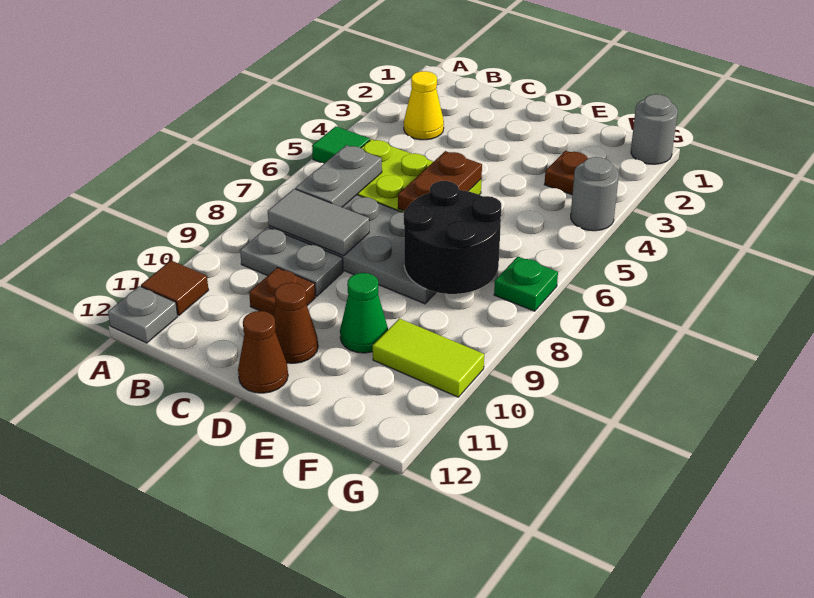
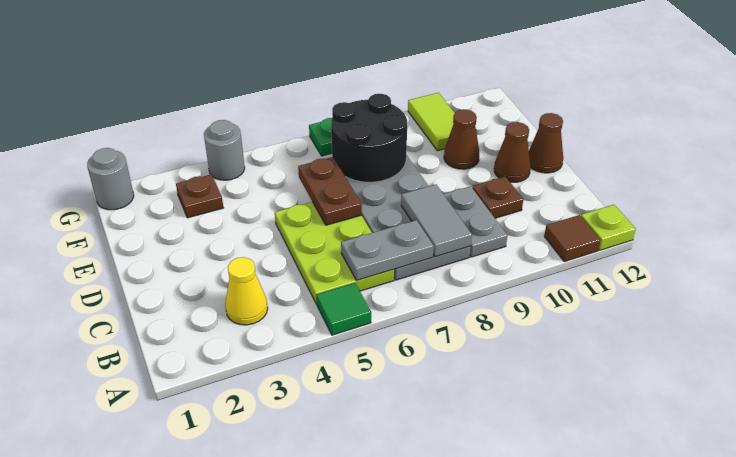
grey 1x1 plate [108,286,178,343] -> lime 1x1 plate [581,205,636,250]
brown 1x2 plate [398,151,482,211] -> brown 1x2 plate turned to [298,157,362,225]
green 1x1 cone [340,273,388,353] -> brown 1x1 cone [444,110,479,169]

